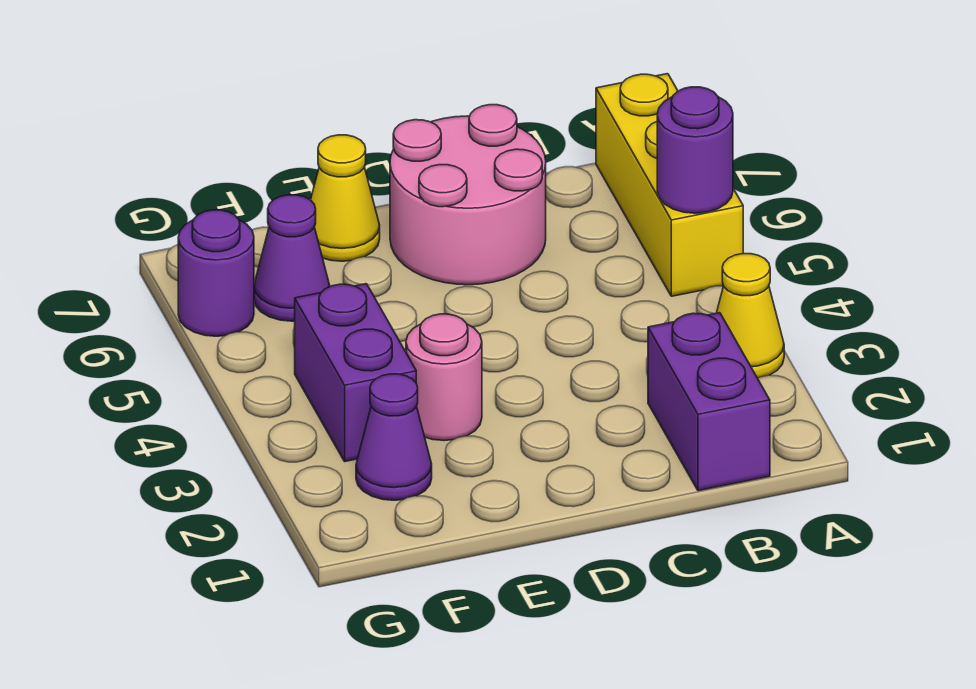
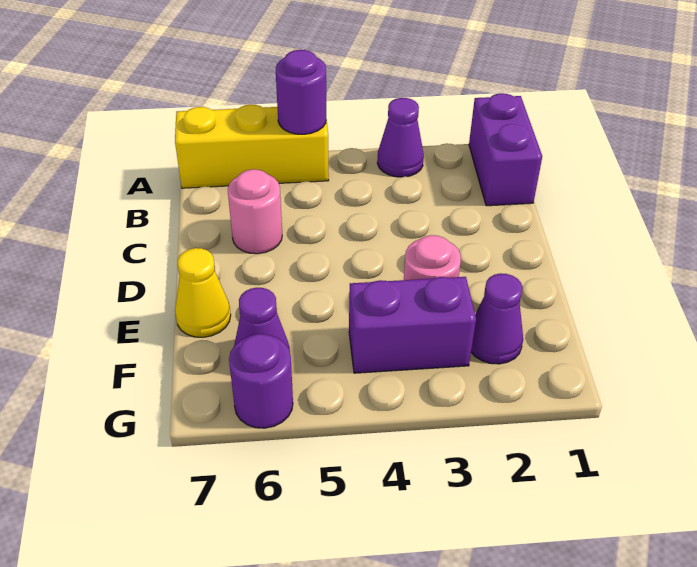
yellow 1x1 cone [717,254,784,378] -> purple 1x1 cone [377,98,424,177]
purple 1x2 brick [648,313,770,491] -> purple 1x2 brick turned to [469,93,542,206]
pink 2x2 round brick [390,105,546,285] -> pink 1x1 round brick [228,169,282,254]

